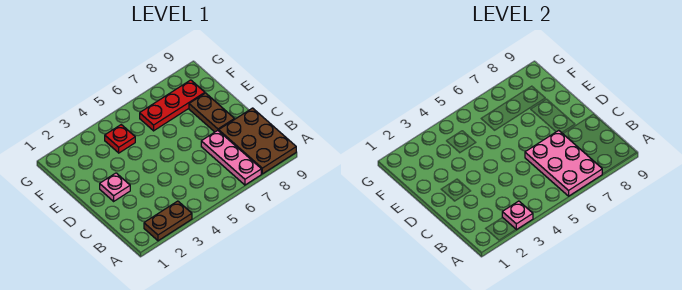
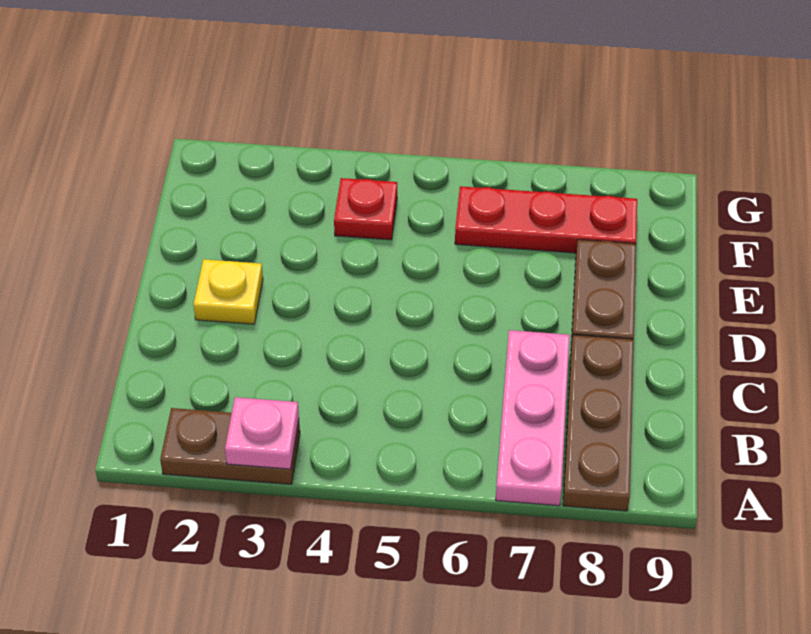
pink 2x3 plate [525,130,602,196] -> none
brown 2x3 plate [219,108,296,174] -> brown 1x3 plate [563,335,634,511]
pink 1x1 plate [100,173,130,201] -> yellow 1x1 plate [194,259,263,324]

